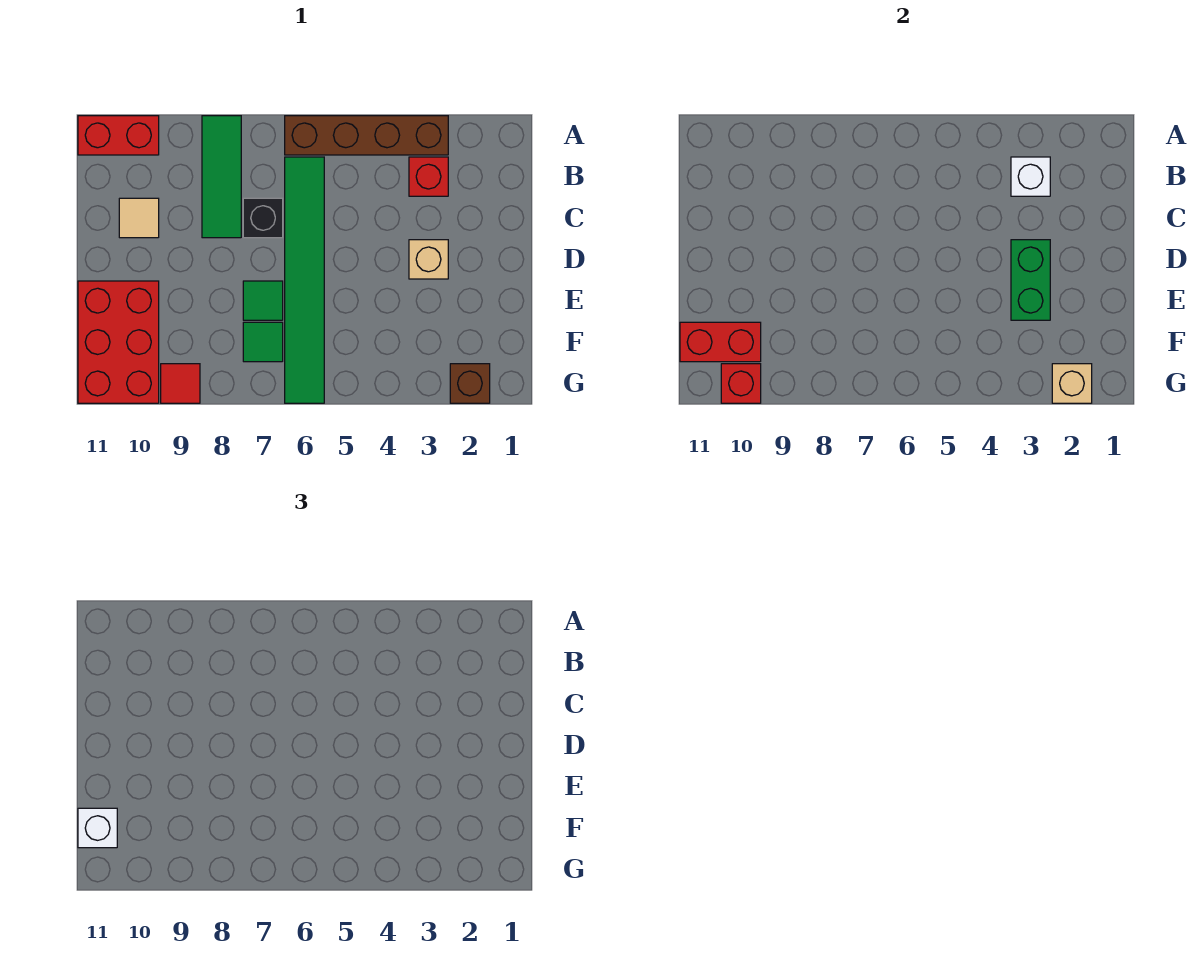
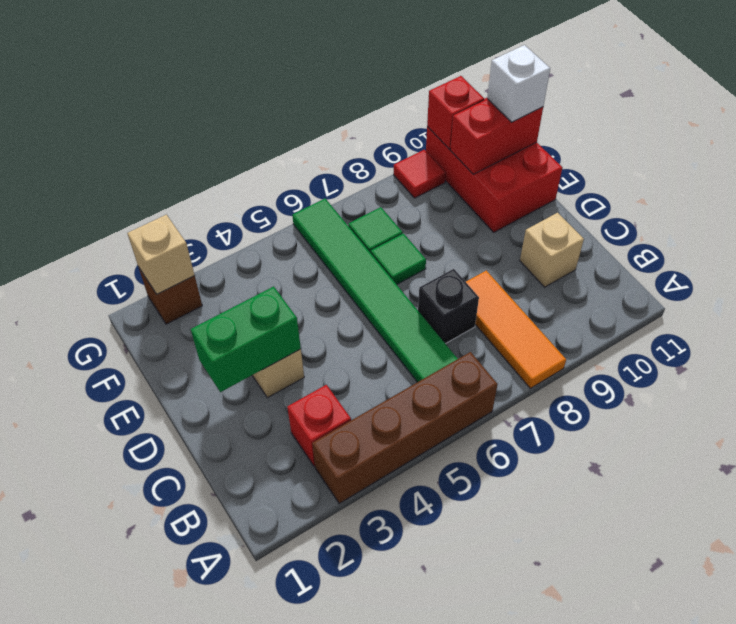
green 1x3 tile [202,116,241,238] -> orange 1x3 tile [466,270,566,388]
red 1x2 brick [78,116,159,155] -> none
white 1x1 brick [1011,157,1050,196] -> none
tan 1x1 tile [119,198,159,238] -> tan 1x1 brick [520,213,584,287]
green 1x2 brick [1011,240,1050,320] -> green 1x2 brick turned to [191,286,301,392]

